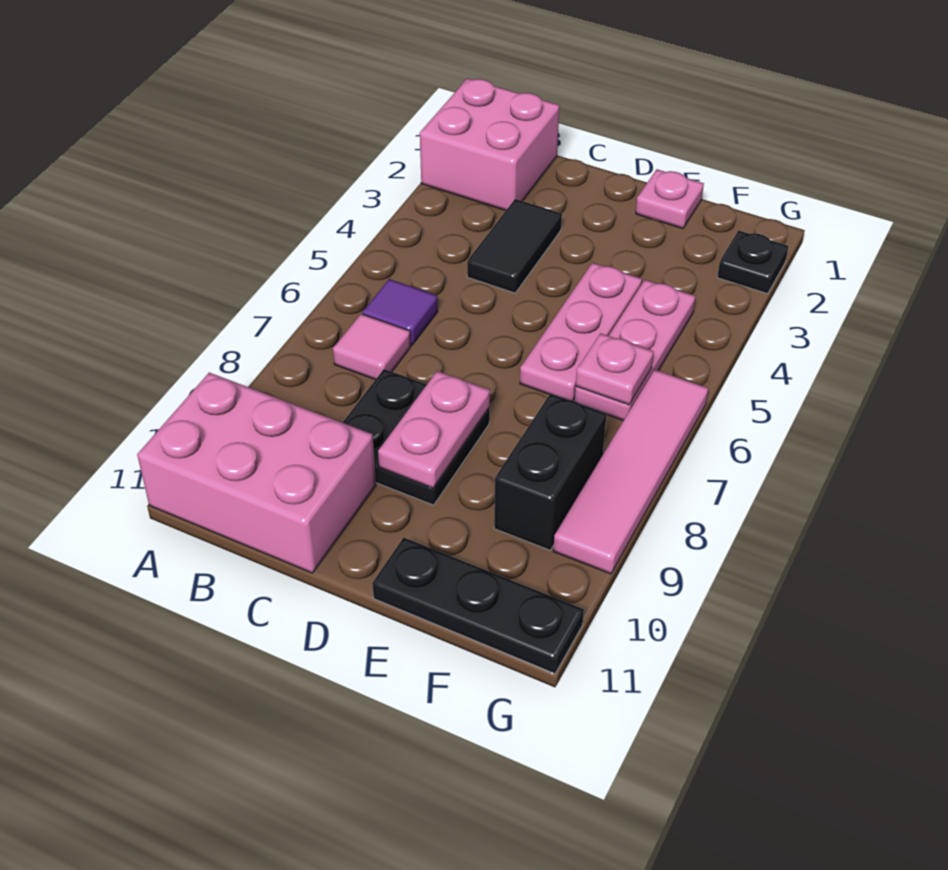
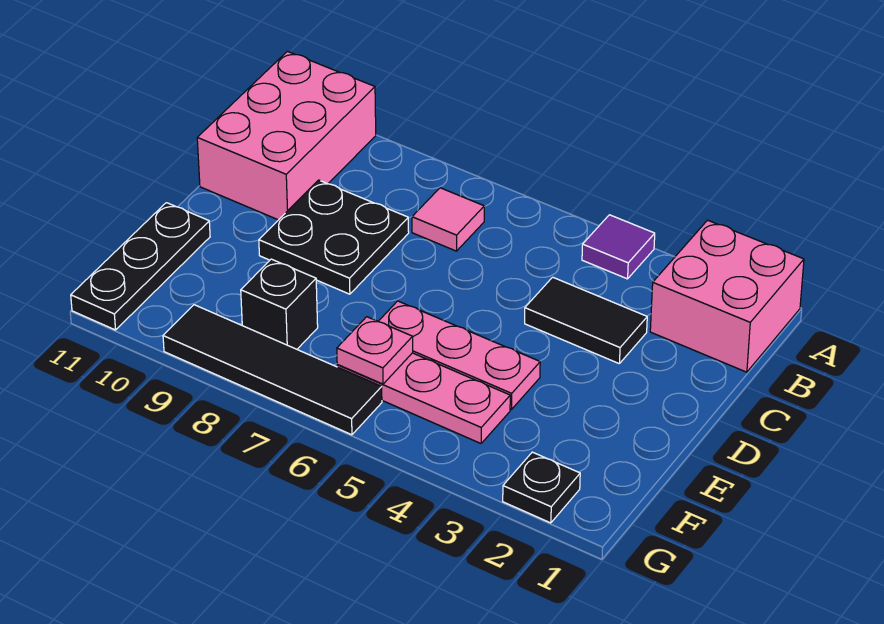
purple 1x1 tile [362,279,438,345] -> purple 1x1 tile moved to [582,215,655,279]
pink 1x2 plate [378,371,490,488] -> none
pink 1x1 plate [636,169,704,229] -> none
black 1x2 brick [494,394,607,550] -> black 1x1 brick [241,259,318,349]
pink 1x4 tile [553,370,708,574] -> black 1x4 tile [163,305,382,435]

